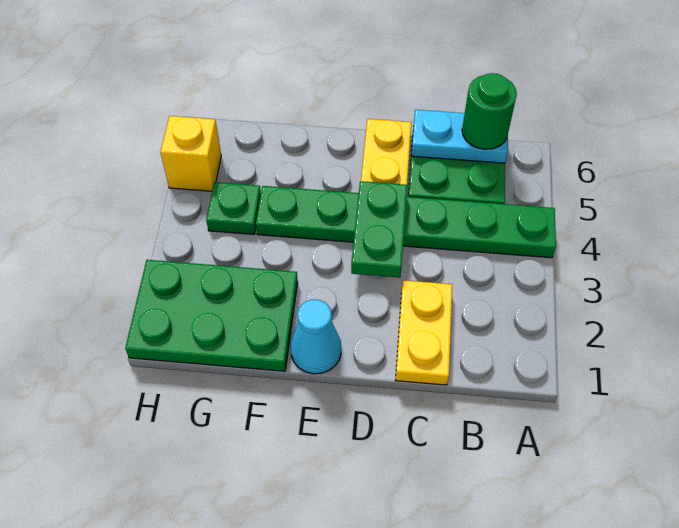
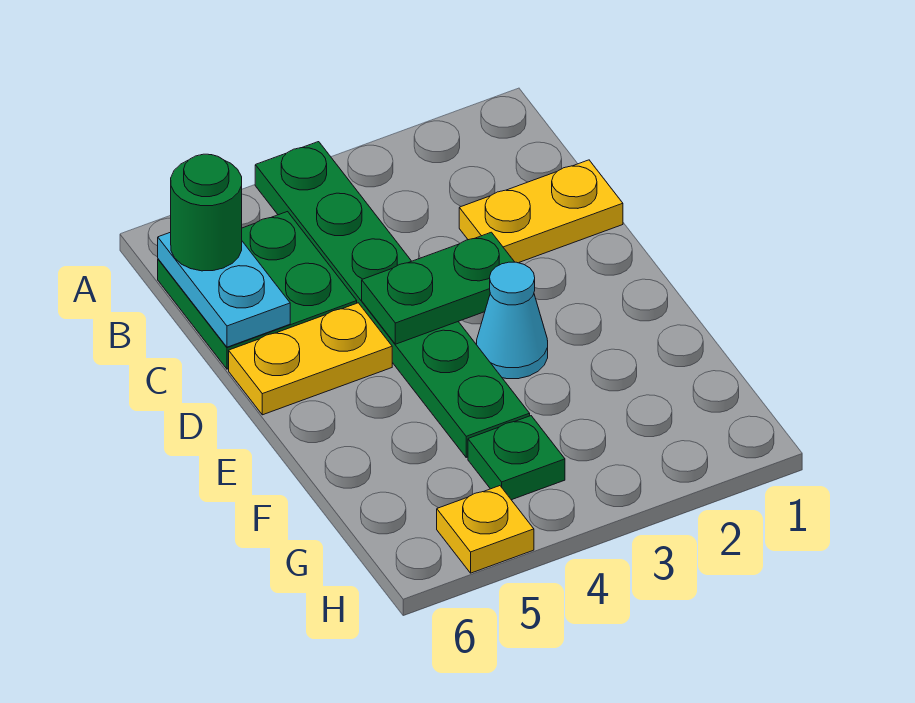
cyan 1x1 cone [291,299,341,374] -> cyan 1x1 cone moved to [477,262,548,379]
green 2x3 plate [125,260,298,371] -> none
yellow 1x1 brick [160,116,221,191] -> yellow 1x1 plate [437,486,534,573]

